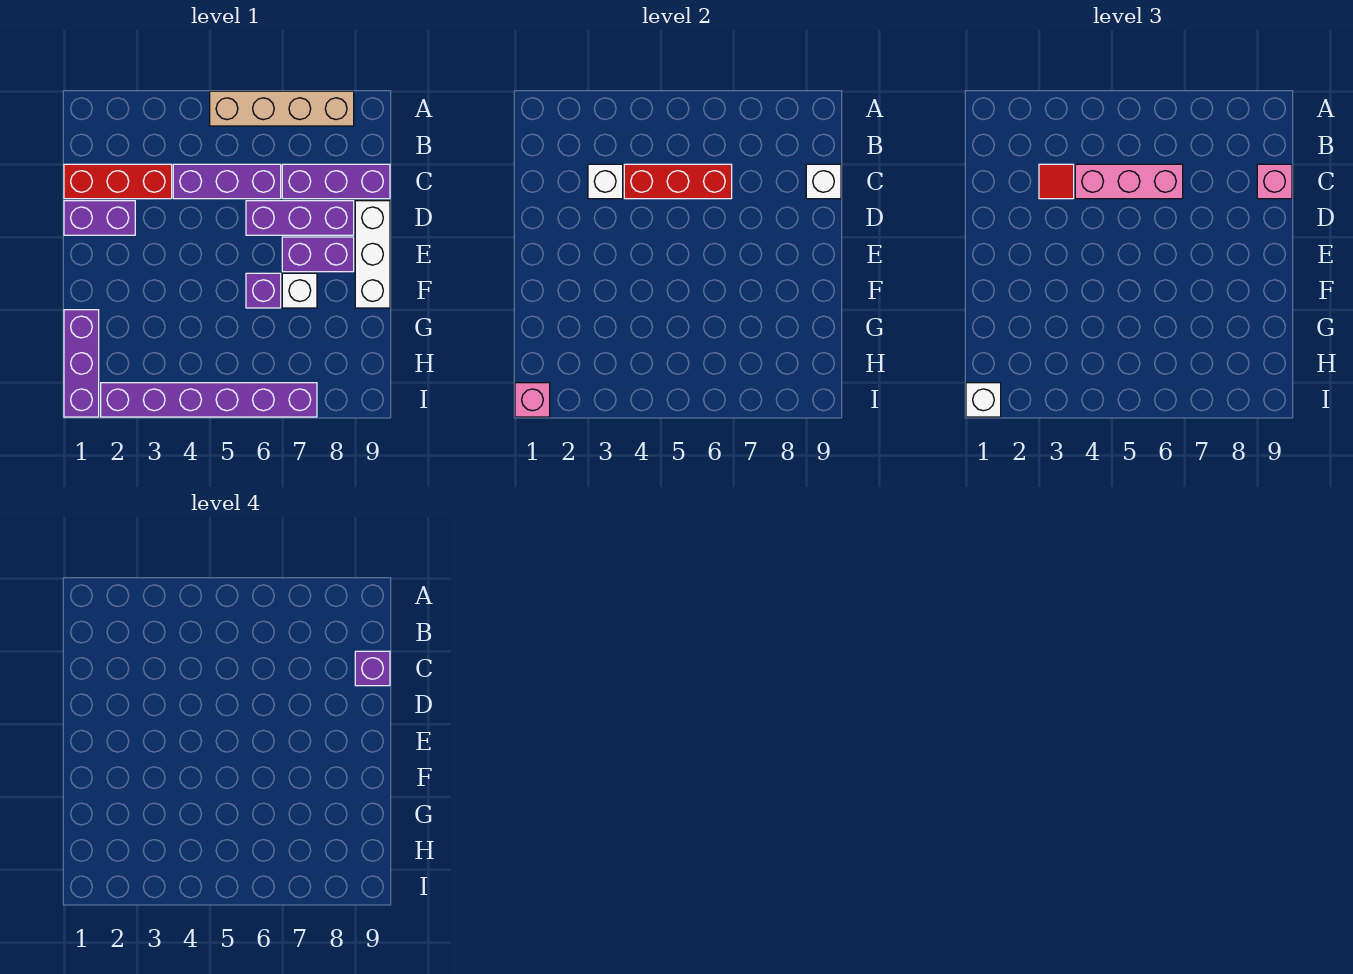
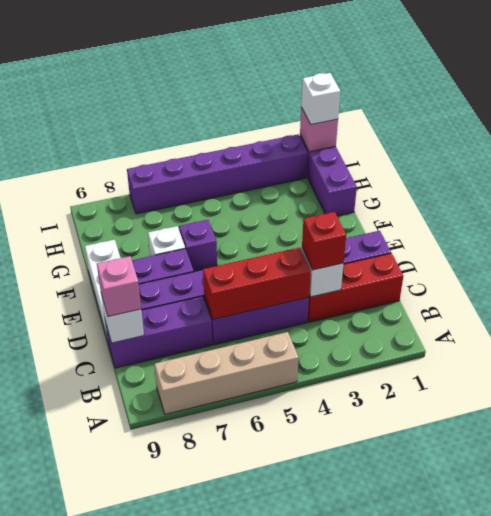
red 1x1 tile [1039,164,1074,199] -> red 1x1 brick [302,212,346,270]
pink 1x3 brick [1075,164,1183,199] -> none
purple 1x1 brick [355,651,390,686] -> none

